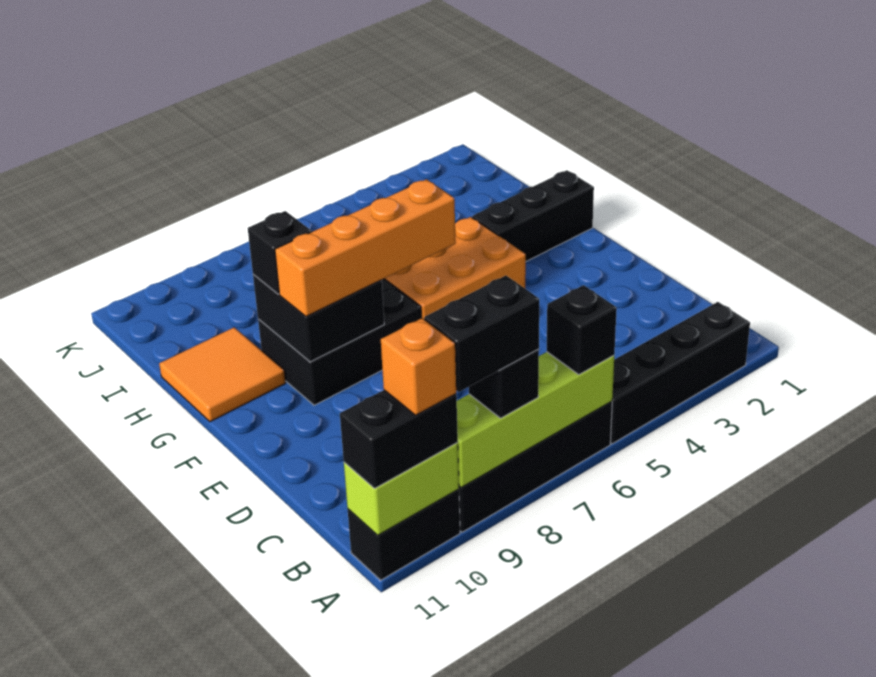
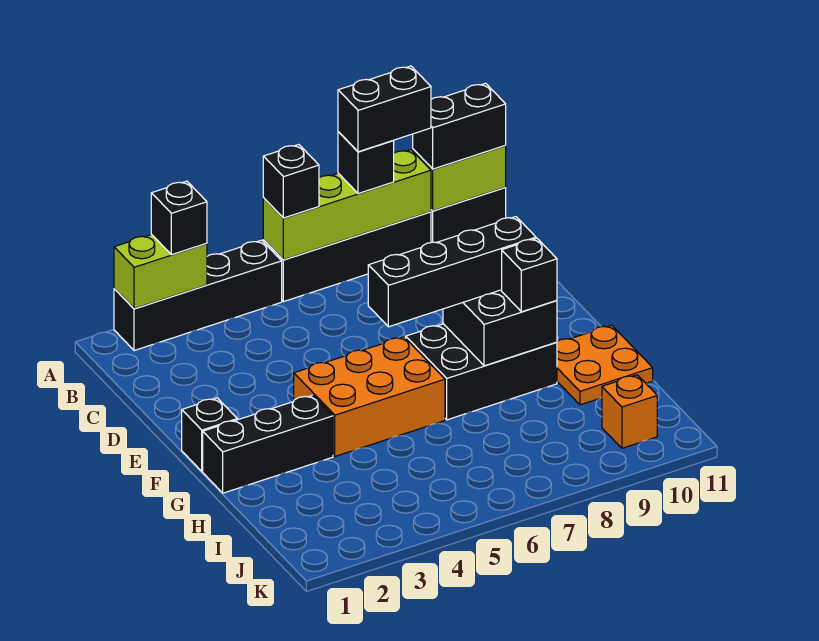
none -> lime 1x2 brick [114,235,207,309]
none -> black 1x1 brick [151,181,207,255]
orange 1x1 brick [381,318,456,415] -> orange 1x1 brick moved to [602,375,657,448]
none -> black 1x1 brick [182,398,237,471]
orange 1x4 brick [275,179,456,316] -> black 1x4 brick [368,217,536,327]
orange 2x2 tile [159,327,286,422] -> orange 2x2 plate [557,325,653,405]

